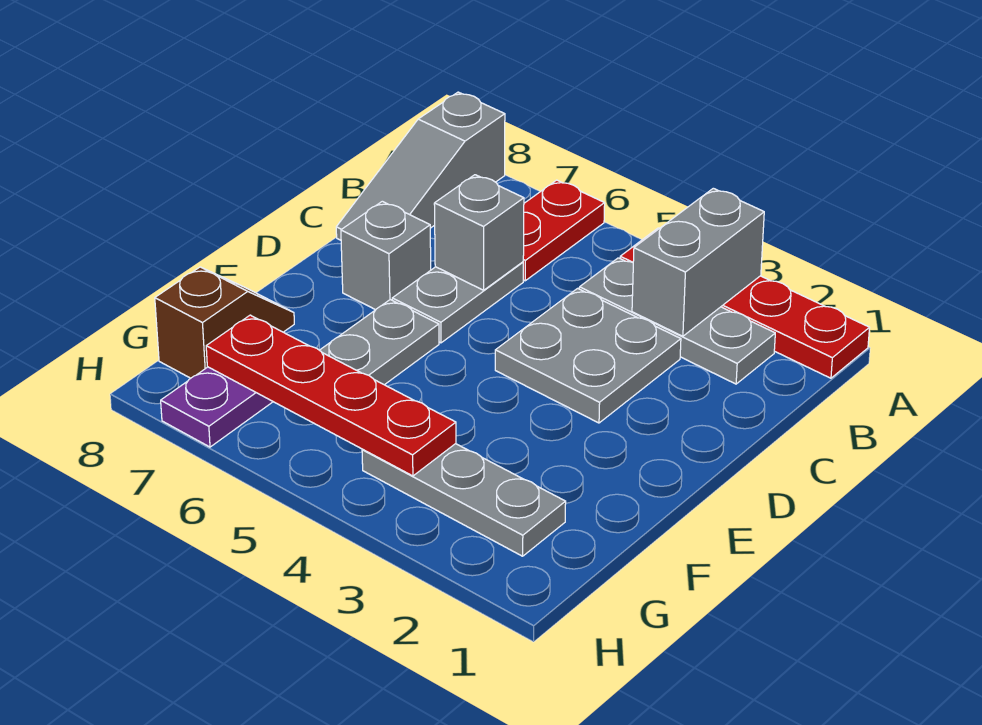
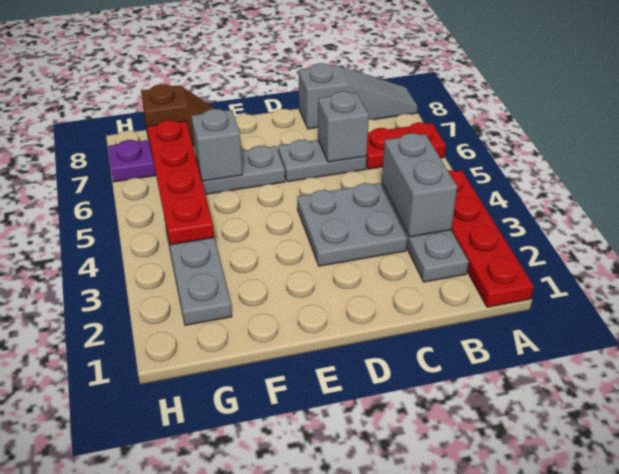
grey 1x2 brick [632,188,764,336] -> grey 1x2 brick turned to [382,133,457,237]
grey 1x3 slope [336,92,505,240] -> grey 1x3 slope turned to [299,63,418,129]
grey 1x1 brick [341,201,431,310] -> grey 1x1 brick moved to [192,109,243,181]

